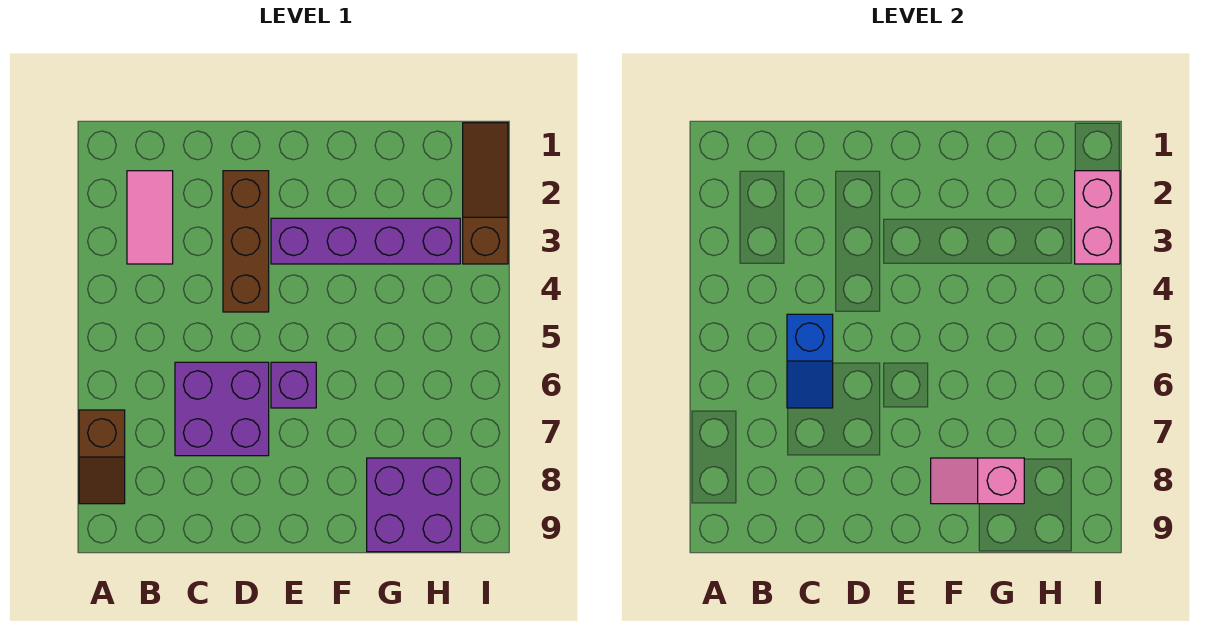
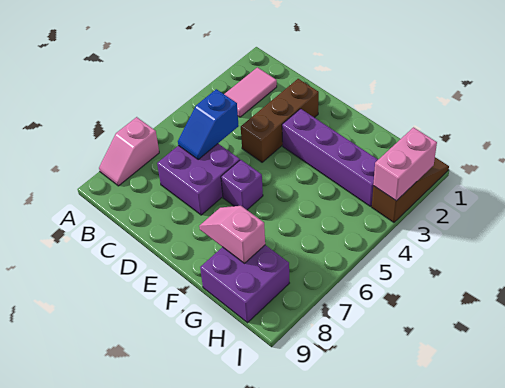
brown 1x2 slope [79,410,125,504] -> pink 1x2 slope [99,117,159,186]

